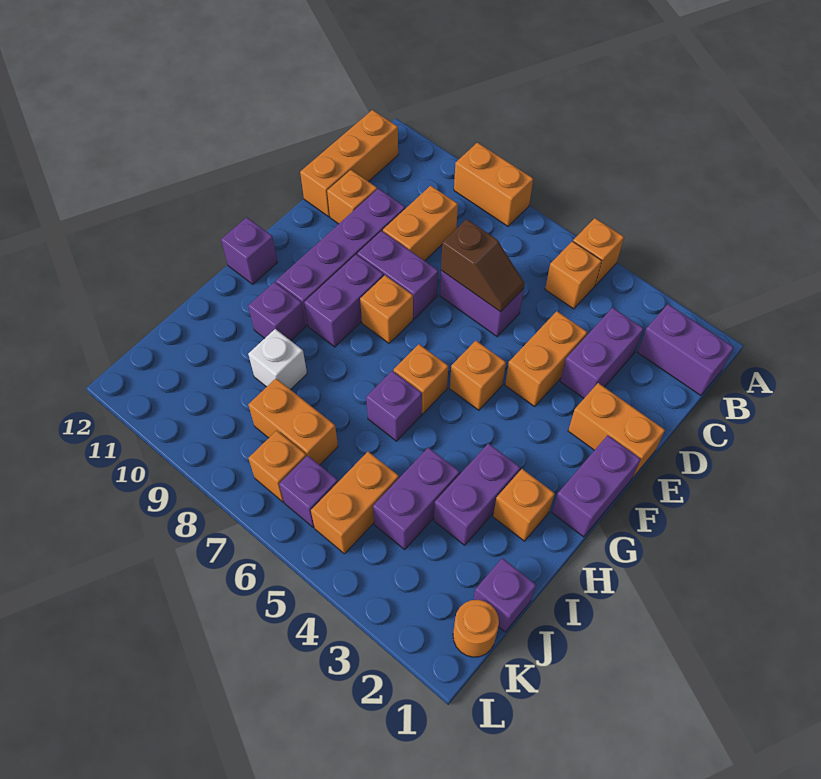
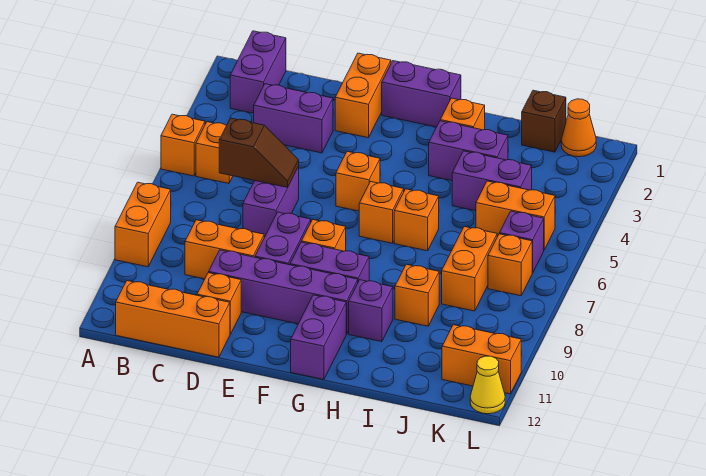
orange 1x2 brick [505,311,587,406] -> orange 1x2 brick moved to [442,325,521,394]
brown 1x2 slope [441,219,525,312] -> brown 1x2 slope turned to [219,118,299,187]
purple 1x1 brick [221,217,277,284] -> purple 1x2 brick [291,295,346,380]
purple 1x1 brick [366,371,422,441] -> orange 1x1 brick [394,189,439,251]
white 1x1 brick [248,329,307,390] -> orange 1x1 brick [395,264,439,326]
purple 1x1 brick [473,558,536,632] -> brown 1x1 brick [522,90,566,152]
orange 1x1 round brick [453,600,499,657] -> orange 1x1 cone [561,99,596,157]
none -> yellow 1x1 cone [470,356,505,414]

